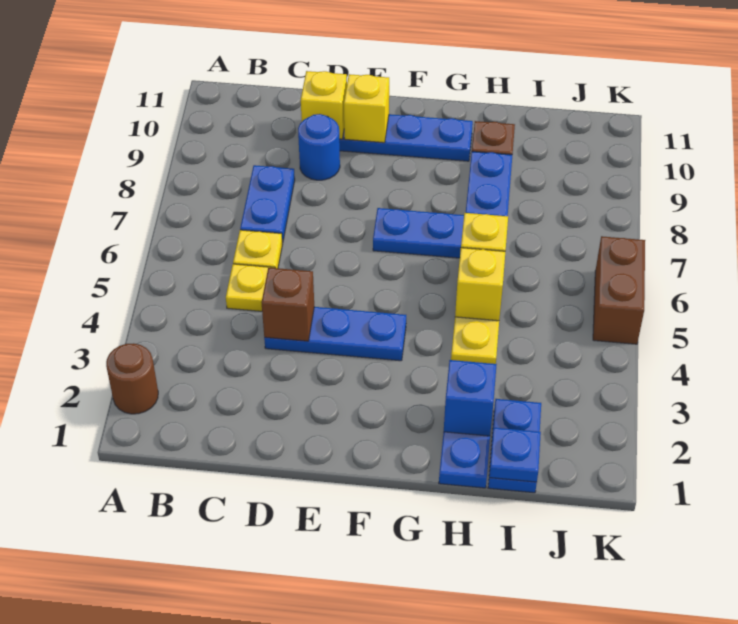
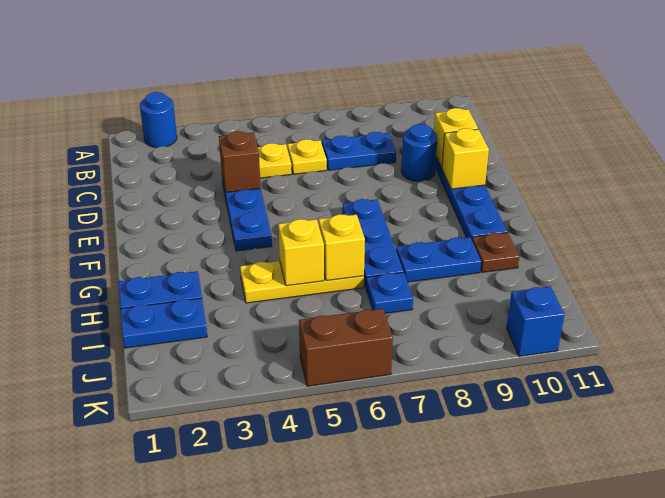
brown 1x1 round brick [106,343,158,414] -> blue 1x1 round brick [140,92,177,148]
blue 1x1 brick [444,360,497,436] -> blue 1x1 brick moved to [506,286,564,356]
blue 1x1 plate [489,428,541,482] -> blue 1x1 plate moved to [366,272,413,313]

